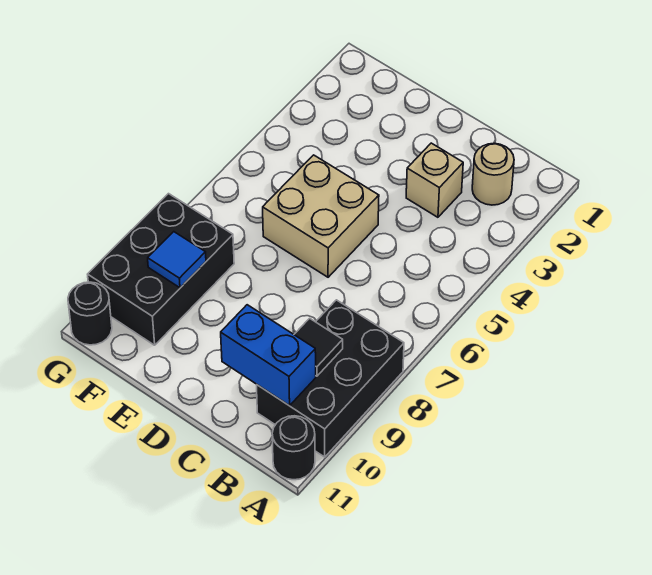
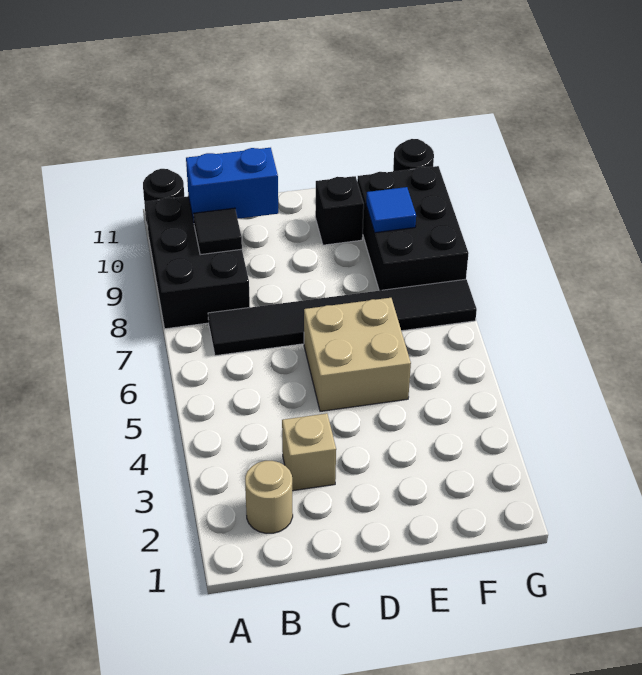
none -> black 1x6 tile [208,279,477,356]
none -> black 1x1 brick [315,176,364,245]

